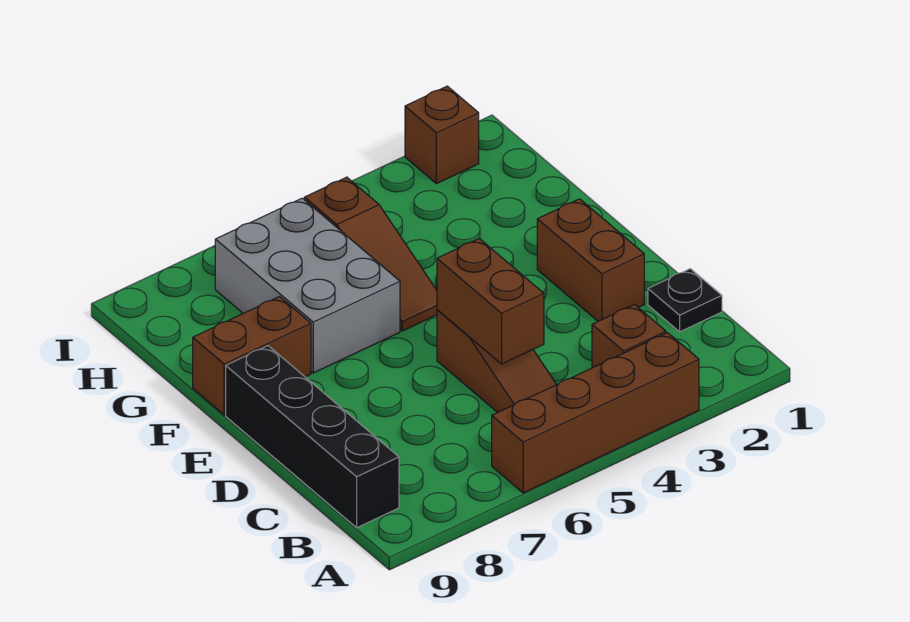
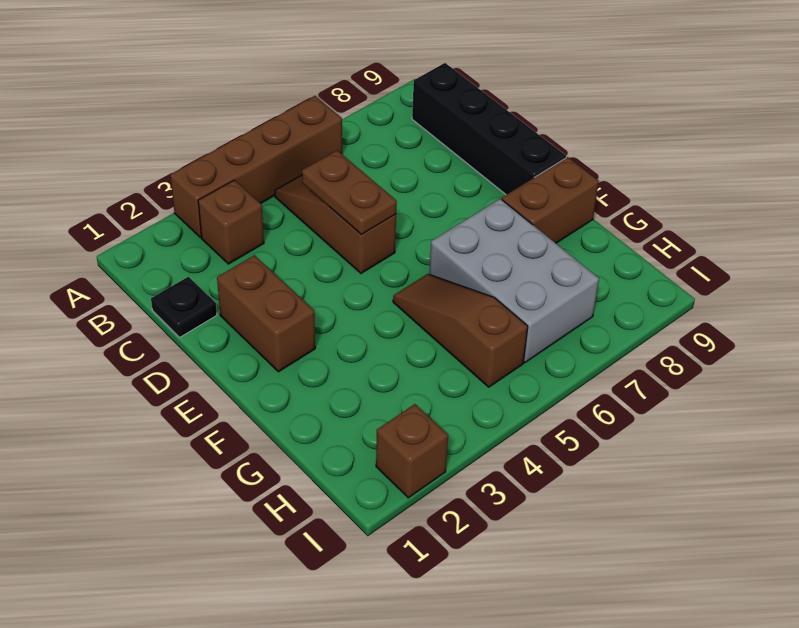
brown 1x2 brick [437,239,544,364] -> brown 1x2 plate [302,151,397,234]

